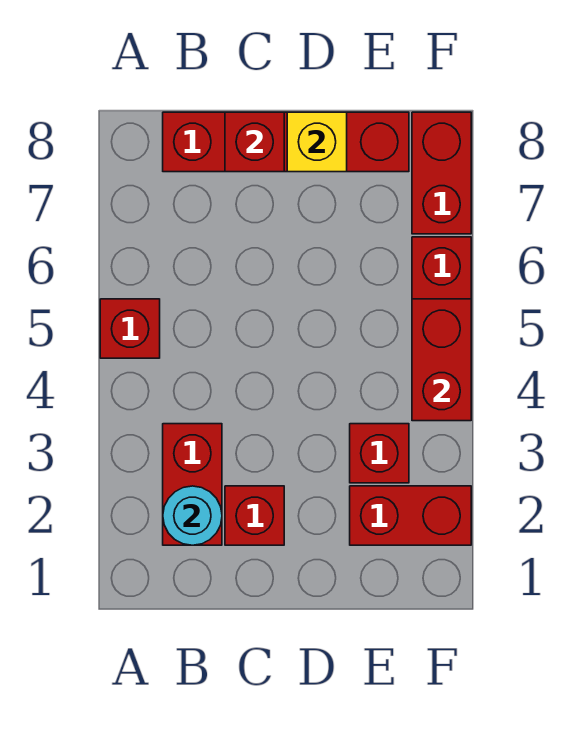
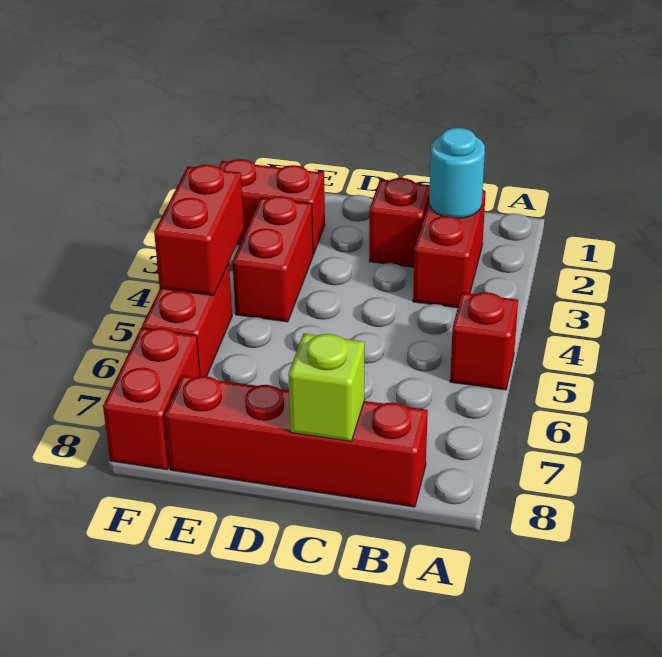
red 1x1 brick [225,112,284,172] -> lime 1x1 brick [288,334,365,441]
yellow 1x1 brick [287,112,347,172] -> none
red 1x1 brick [350,424,409,483] -> red 1x2 brick [232,196,313,322]

